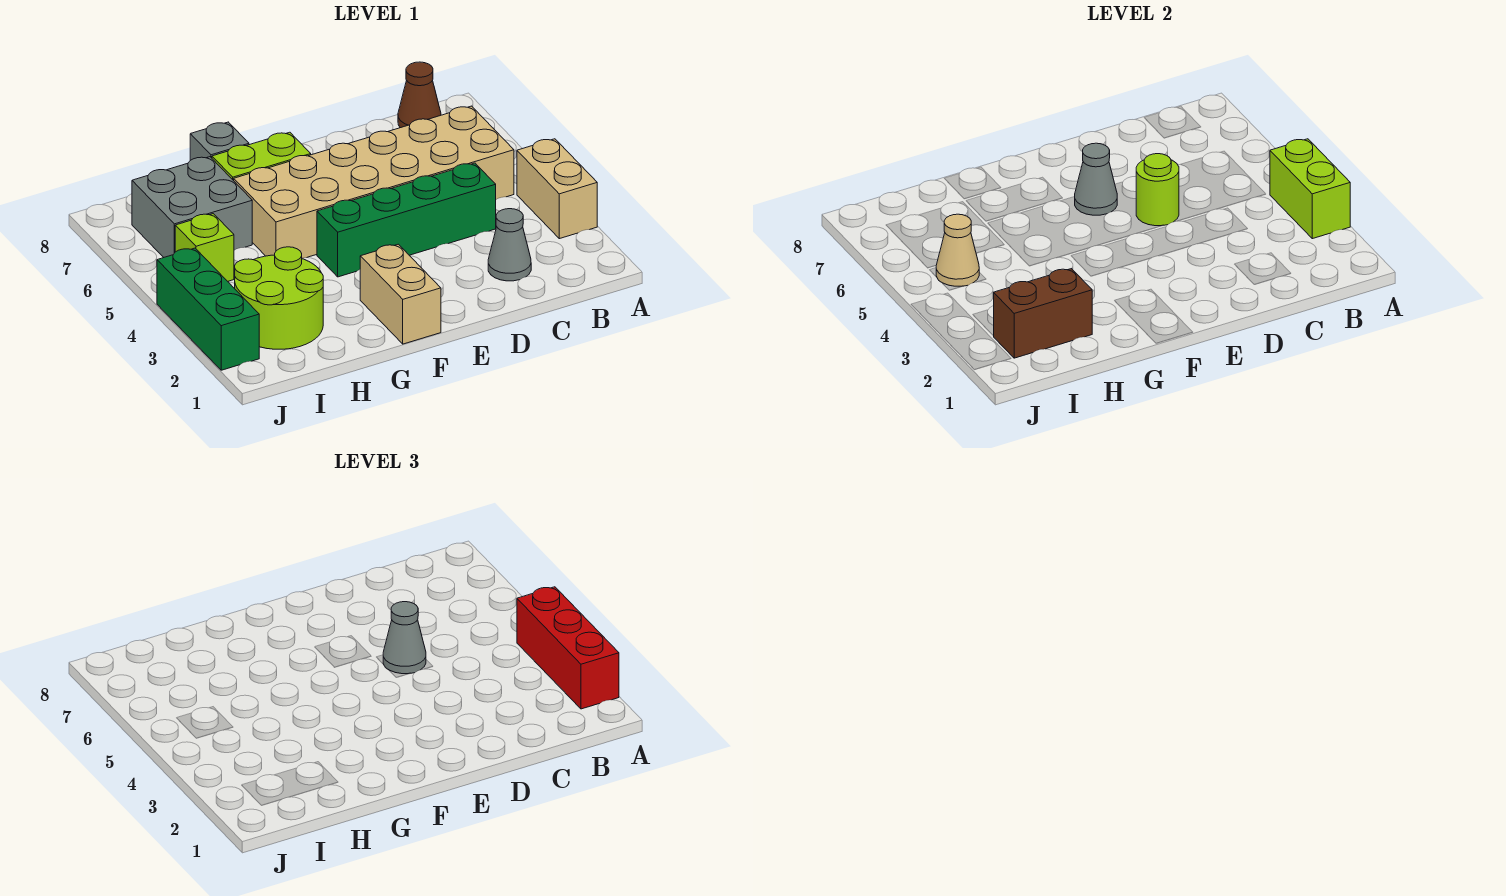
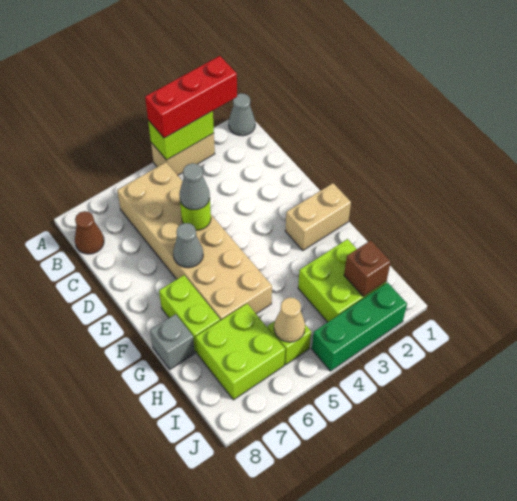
grey 1x1 cone [488,209,531,281] -> grey 1x1 cone moved to [229,93,255,136]
green 1x4 brick [317,163,496,277] -> none
lime 2x2 round brick [235,247,323,349] -> lime 2x2 brick [298,239,386,322]
brown 1x2 brick [994,269,1092,358] -> brown 1x1 brick [344,240,391,296]
grey 2x2 brick [132,157,252,258] -> lime 2x2 brick [196,304,285,400]

